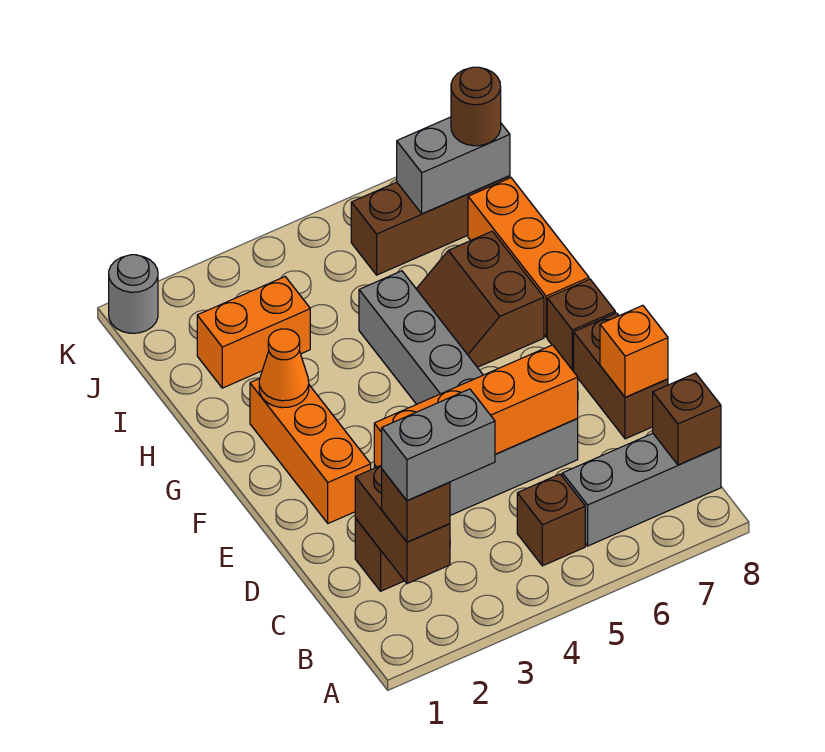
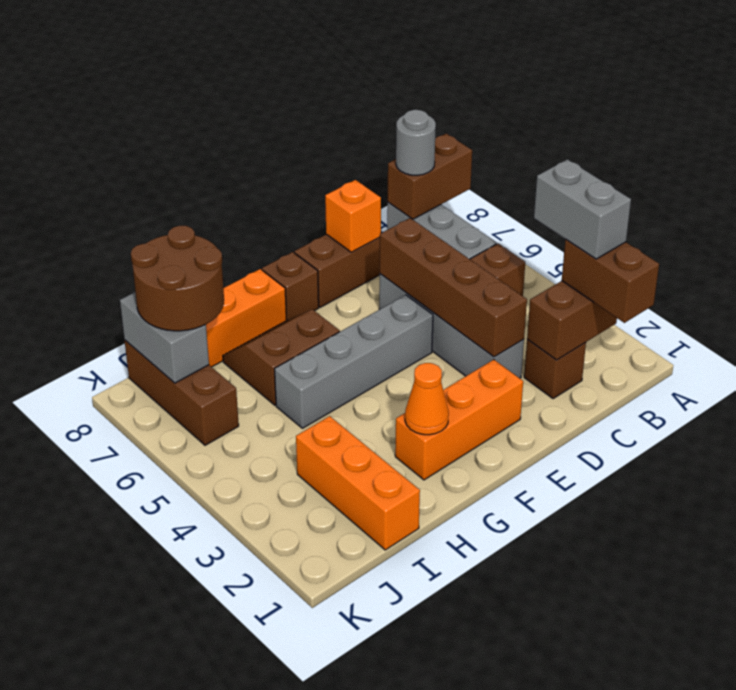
brown 1x1 brick [382,470,450,542] -> brown 1x2 brick [562,240,659,323]
brown 1x1 brick [653,373,721,465] -> brown 1x2 brick [388,133,472,219]
orange 1x4 brick [374,345,578,467] -> brown 1x4 brick [380,218,527,357]
brown 2x2 slope [417,231,544,367] -> brown 2x2 slope turned to [223,309,340,405]
orange 1x2 brick [197,277,310,388] -> orange 1x3 brick [296,416,420,550]
brown 1x1 round brick [451,67,501,146] -> brown 2x2 round brick [131,226,224,331]
grey 1x1 round brick [109,255,158,333] -> grey 1x1 round brick moved to [396,110,436,175]

